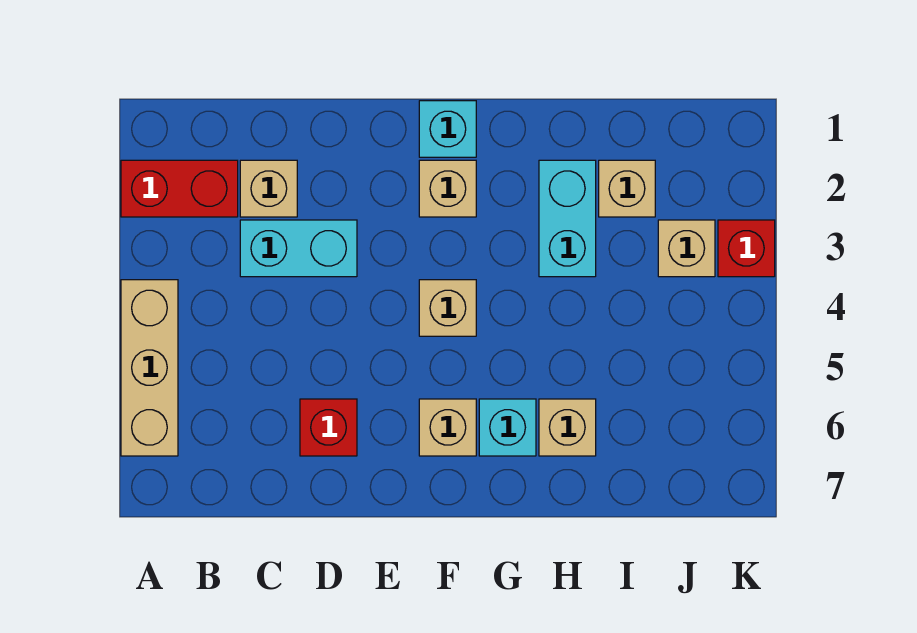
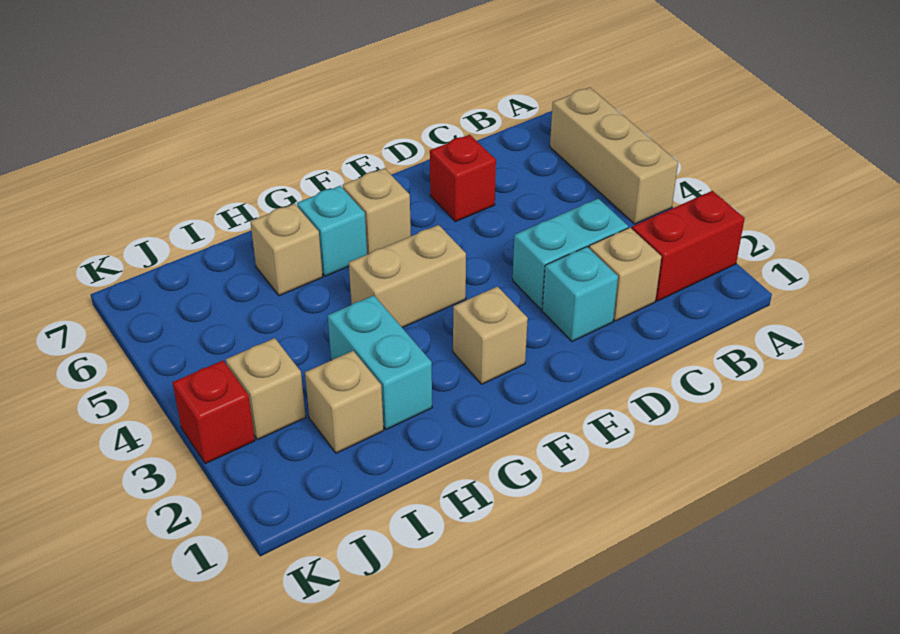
cyan 1x1 brick [419,101,476,157] -> cyan 1x1 brick moved to [542,247,618,341]
tan 1x1 brick [419,280,476,336] -> tan 1x2 brick [349,225,466,328]

